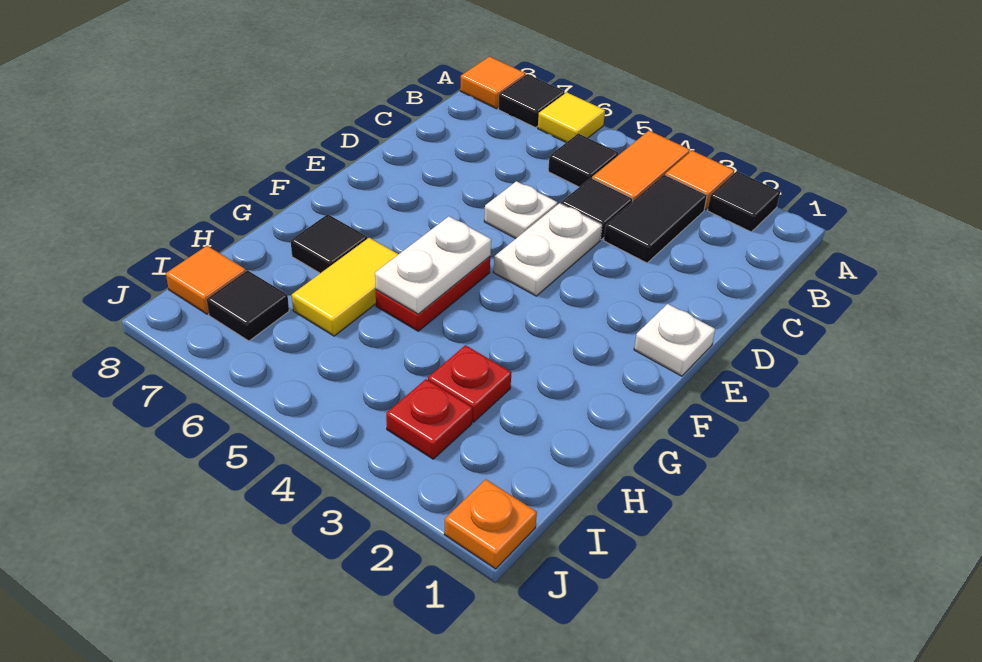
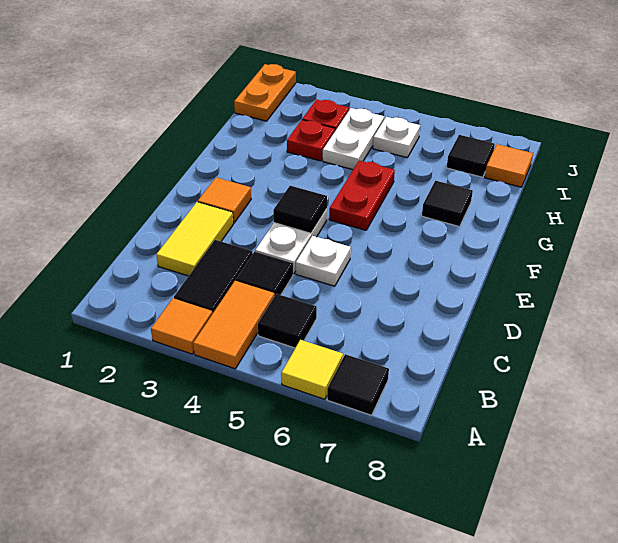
black 1x1 tile [708,171,780,232] -> black 1x1 tile moved to [273,186,327,233]
orange 1x1 tile [460,57,526,109] -> orange 1x1 tile moved to [198,178,251,223]
white 1x1 plate [634,304,715,376] -> white 1x1 plate moved to [373,117,420,158]
white 1x2 plate [375,216,491,314] -> white 1x2 plate moved to [323,108,384,170]
yellow 1x2 tile [292,238,398,336] -> yellow 1x2 tile moved to [156,202,233,276]
orange 1x1 plate [444,479,537,569] -> orange 1x2 plate [234,64,296,121]

